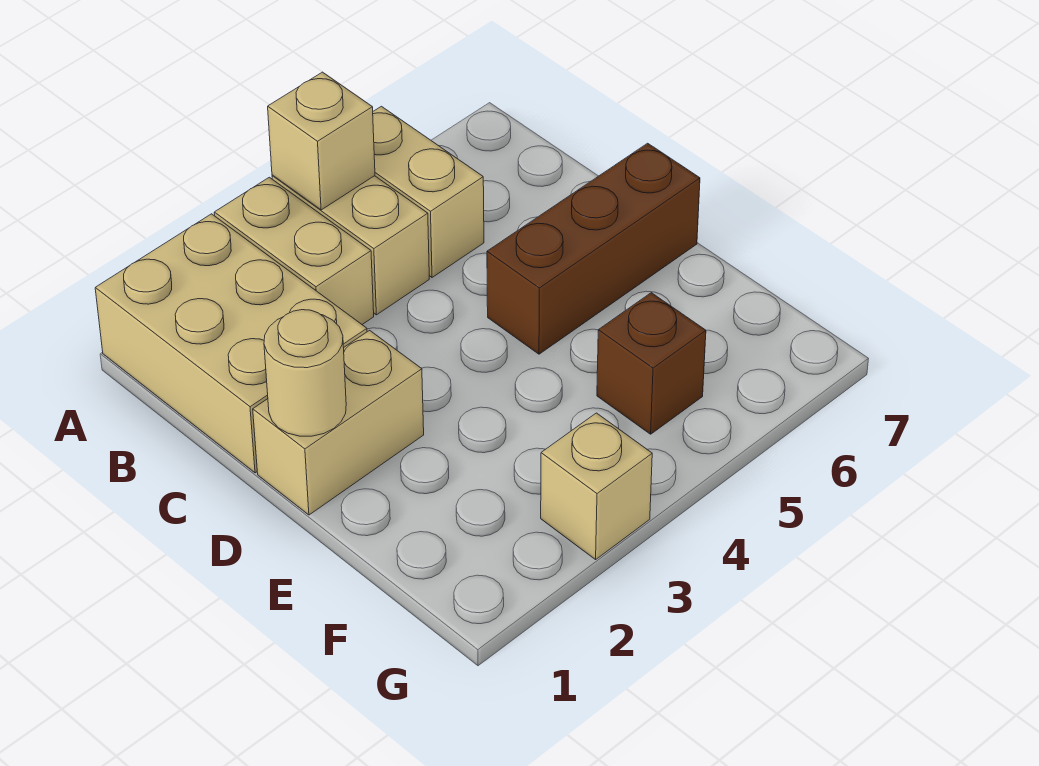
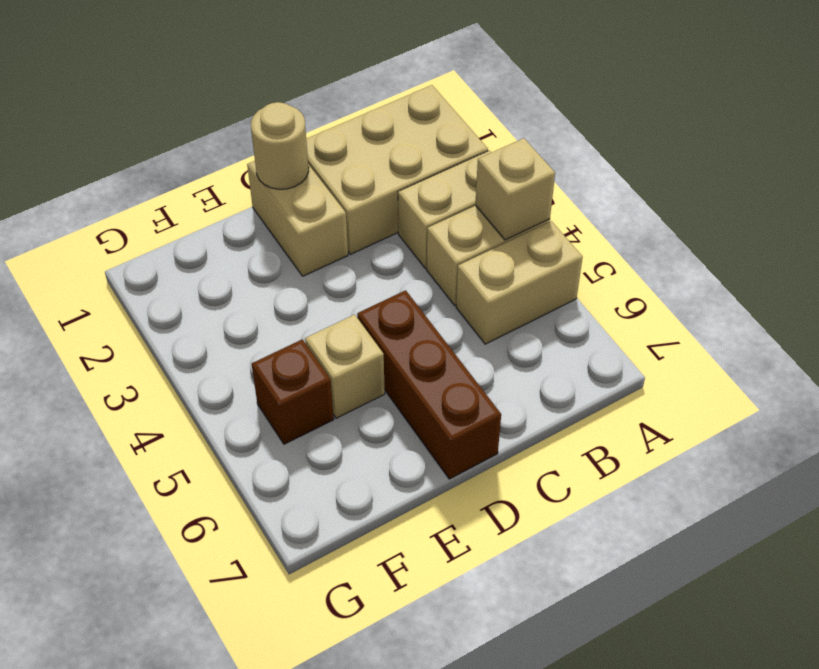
tan 1x1 brick [541,413,652,559] -> tan 1x1 brick moved to [305,315,385,418]

